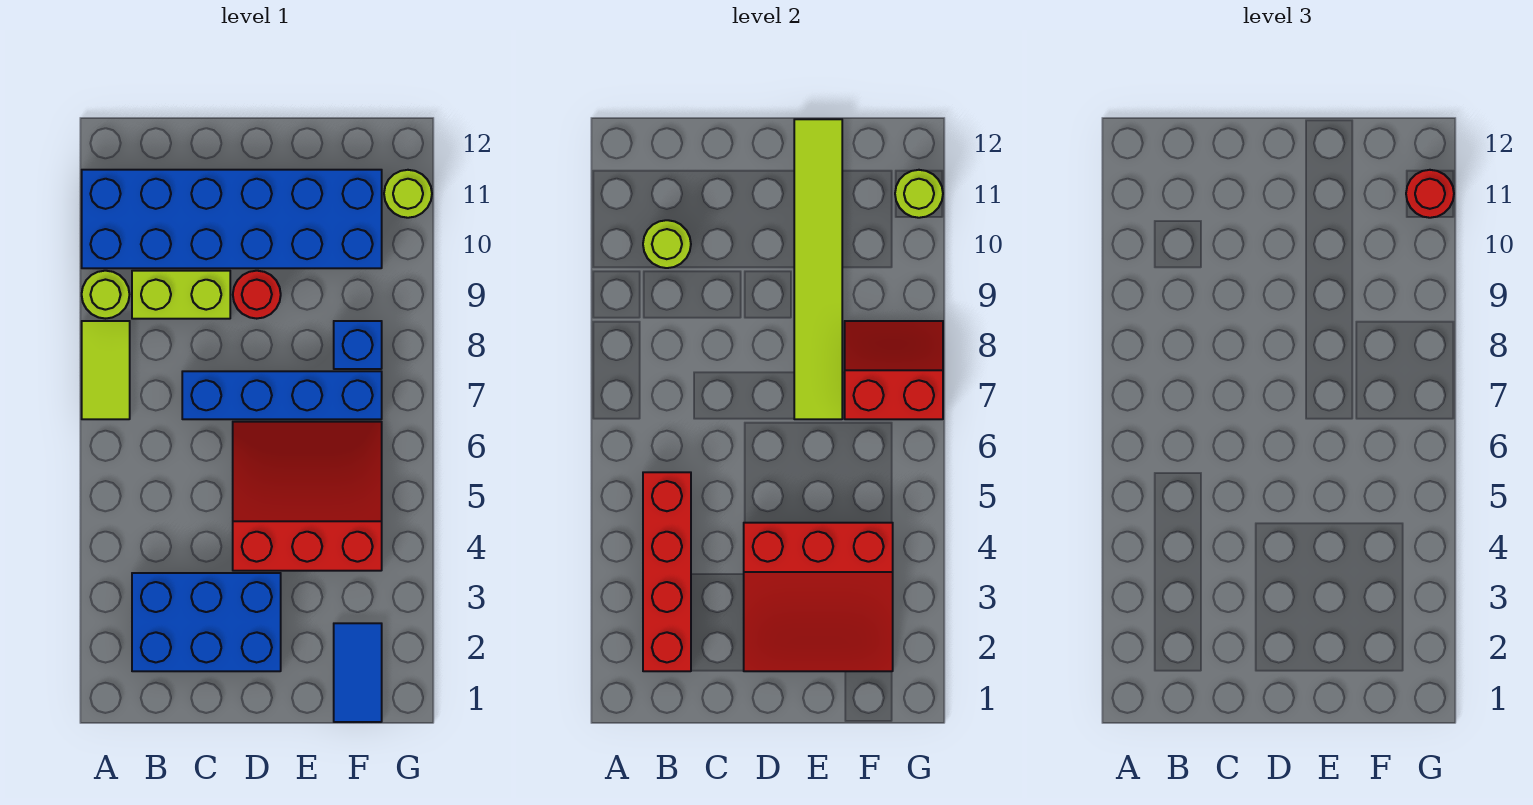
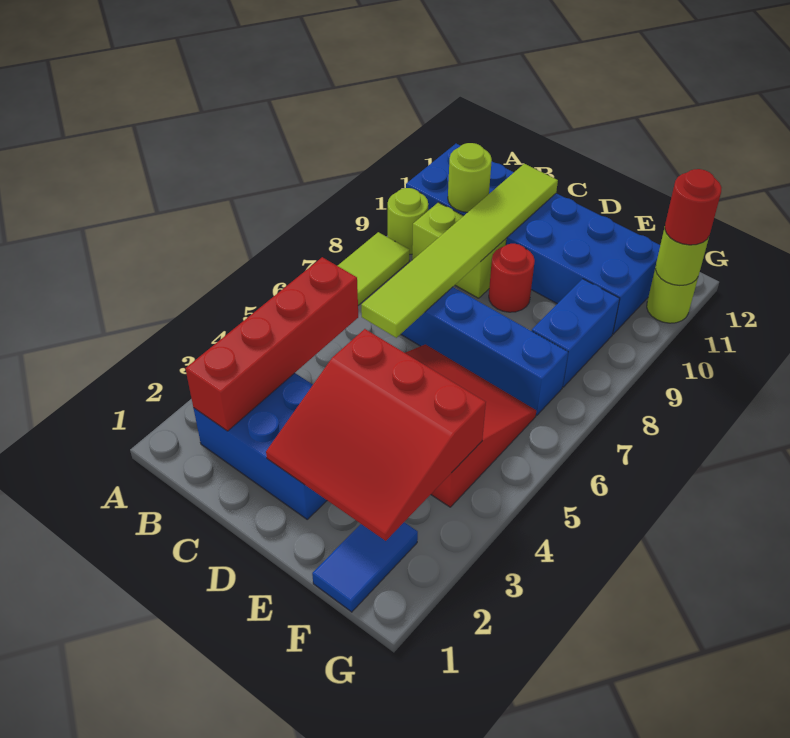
lime 1x6 tile [794,119,842,419] -> lime 1x6 tile moved to [361,164,558,338]
red 2x2 slope [845,321,943,419] -> none
blue 1x1 brick [334,321,382,369] -> blue 1x2 brick [532,279,620,387]

